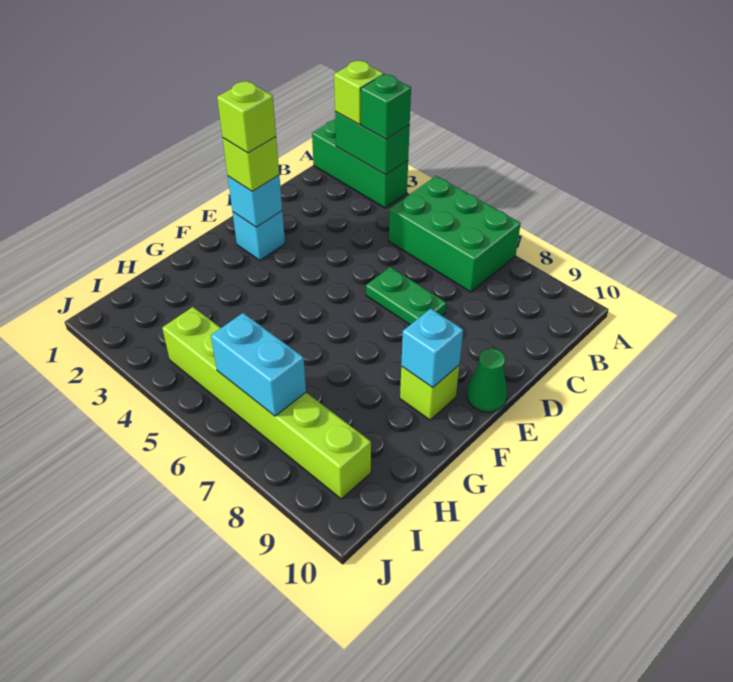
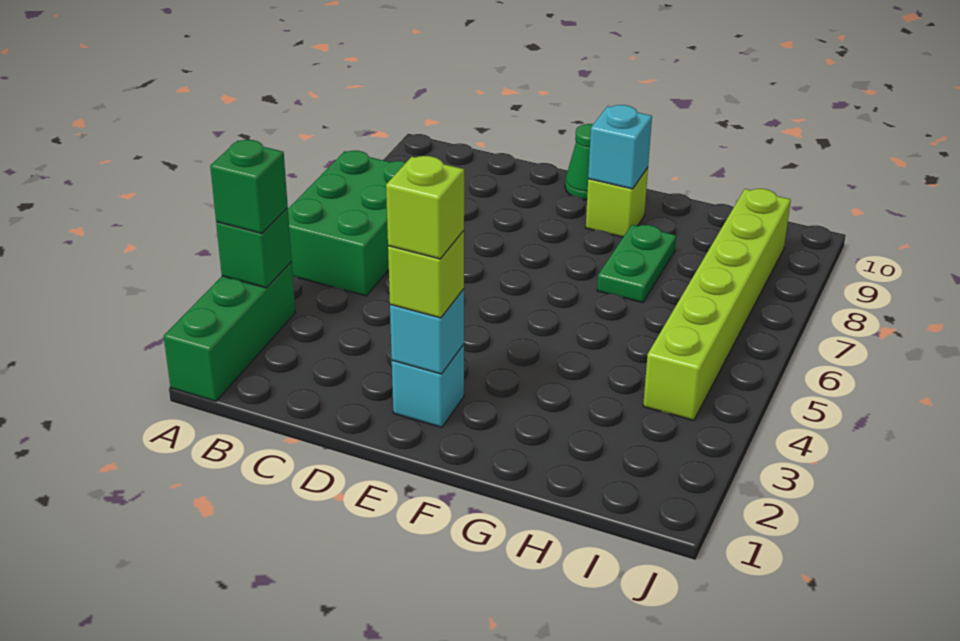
green 1x2 brick [335,112,410,175] -> green 1x1 brick [216,208,292,288]
lime 1x1 brick [334,60,384,124] -> none
green 1x2 plate [366,267,446,325] -> green 1x2 plate moved to [597,225,676,303]
cyan 1x2 brick [211,313,306,416] -> none

